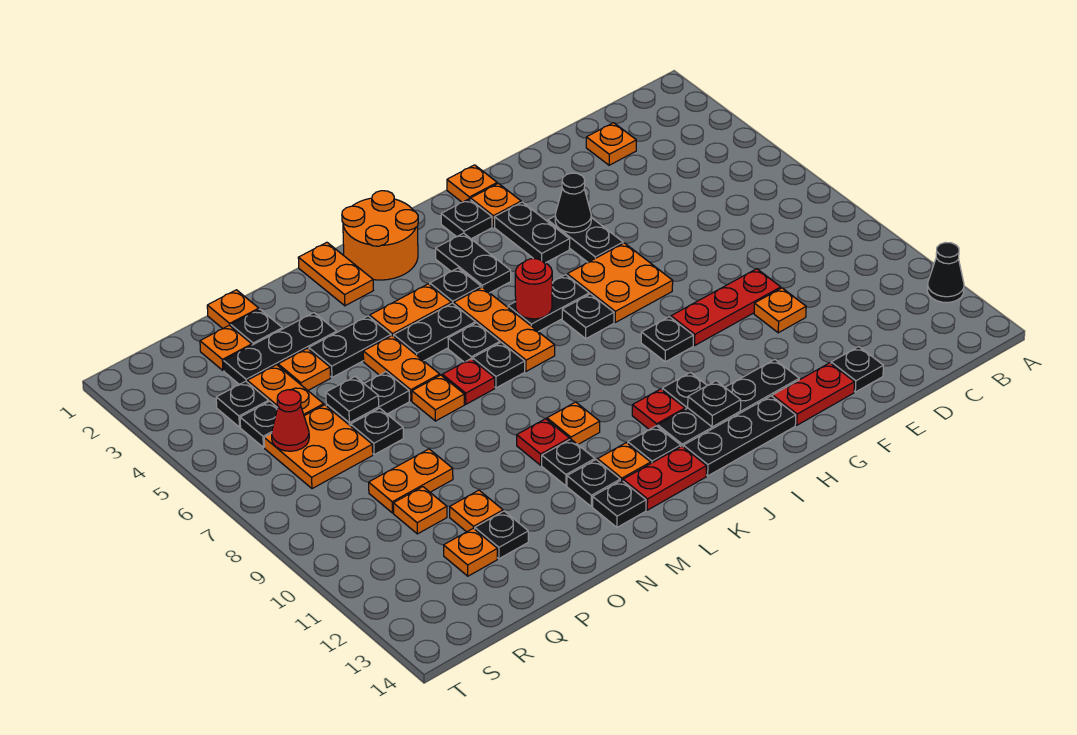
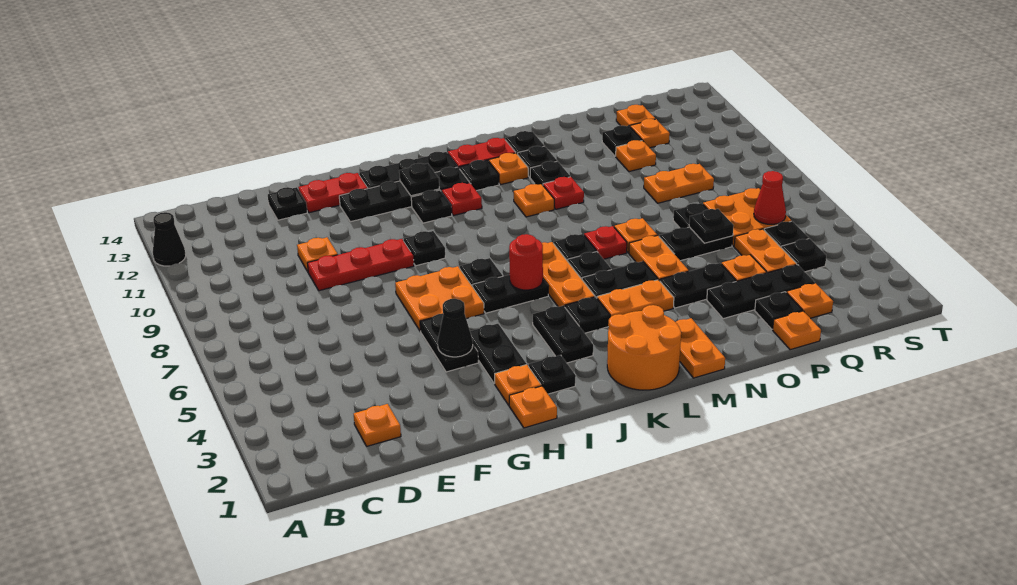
orange 1x1 plate [393,487,447,534] -> orange 1x1 plate moved to [616,105,655,127]

